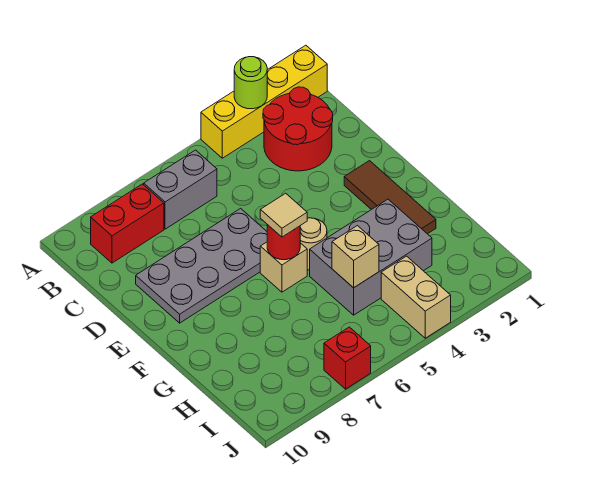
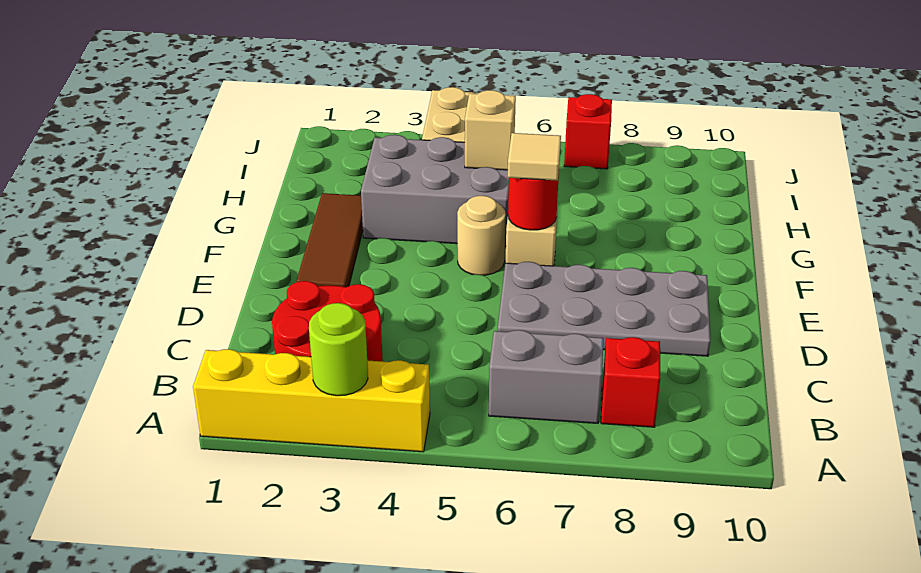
red 1x2 brick [91,184,164,263] -> red 1x1 brick [601,337,660,427]

